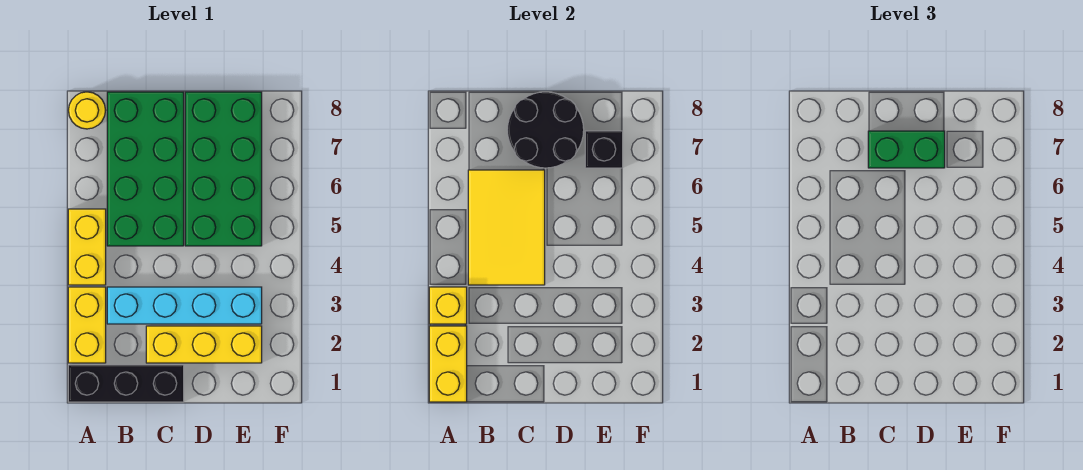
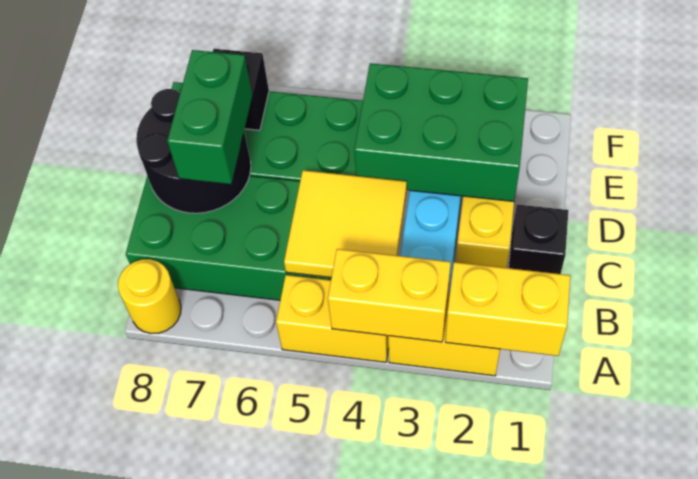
black 1x3 brick [68,365,184,402] -> black 1x1 brick [509,204,569,274]
yellow 1x1 brick [429,287,467,324] -> yellow 1x2 brick [328,249,451,342]
yellow 2x3 tile [468,170,545,285] -> yellow 2x2 tile [284,170,407,278]
none -> green 2x3 brick [354,63,528,201]

